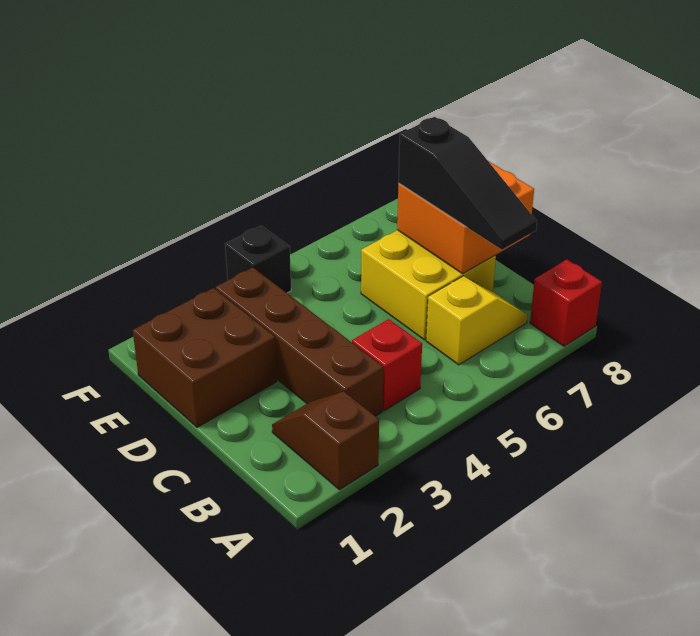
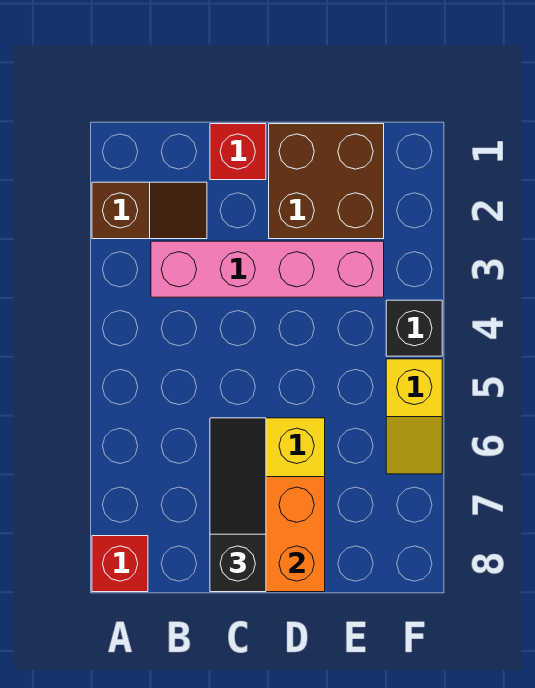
brown 1x4 brick [216,268,383,416] -> pink 1x4 brick [151,241,384,297]
red 1x1 brick [352,319,422,411] -> red 1x1 brick moved to [210,124,266,180]
yellow 1x2 slope [426,276,527,365] -> yellow 1x2 slope moved to [386,359,442,474]
black 1x3 slope [398,117,537,250] -> black 1x3 slope turned to [210,418,266,592]

